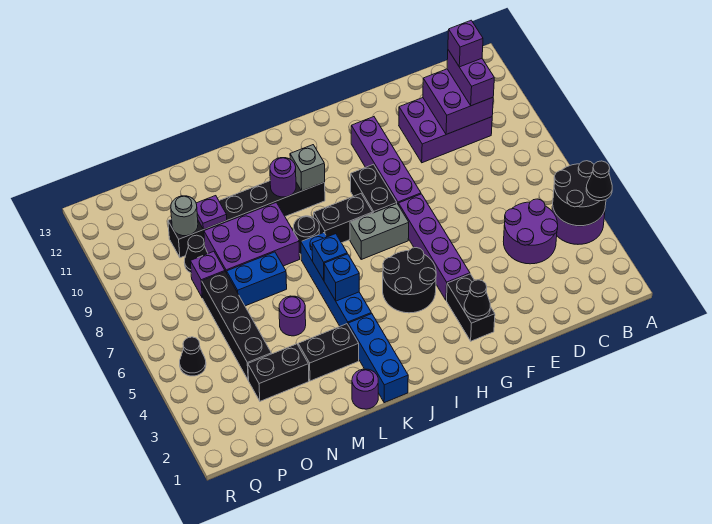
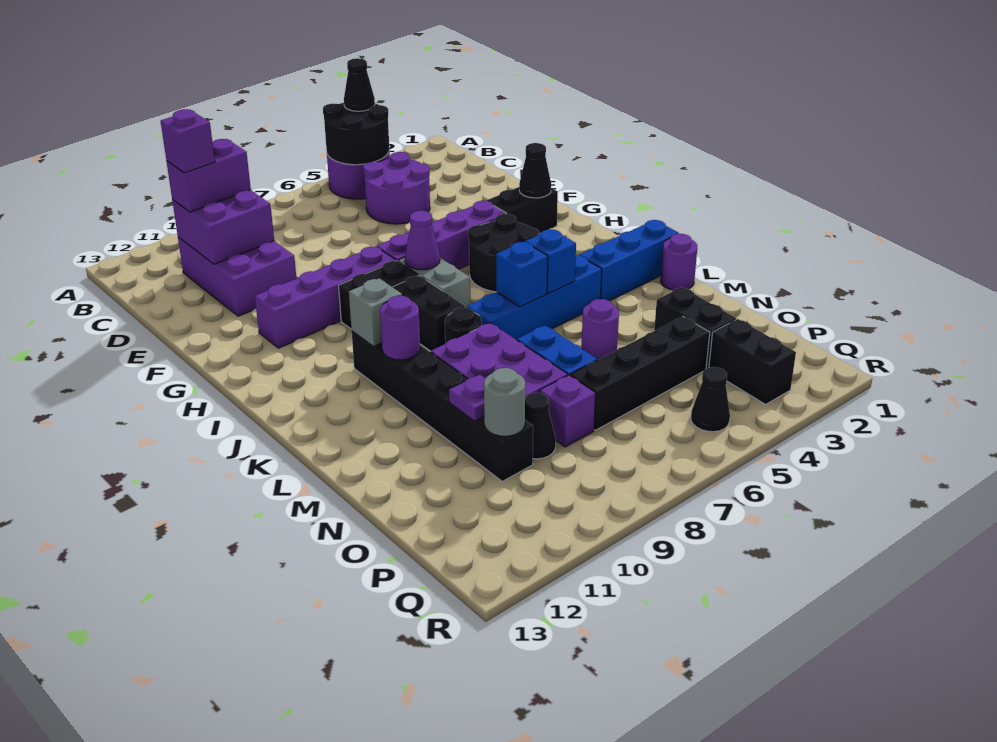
none -> purple 1x1 cone [405,211,440,270]
black 1x2 brick [298,324,359,381] -> black 1x2 brick moved to [709,319,796,404]

